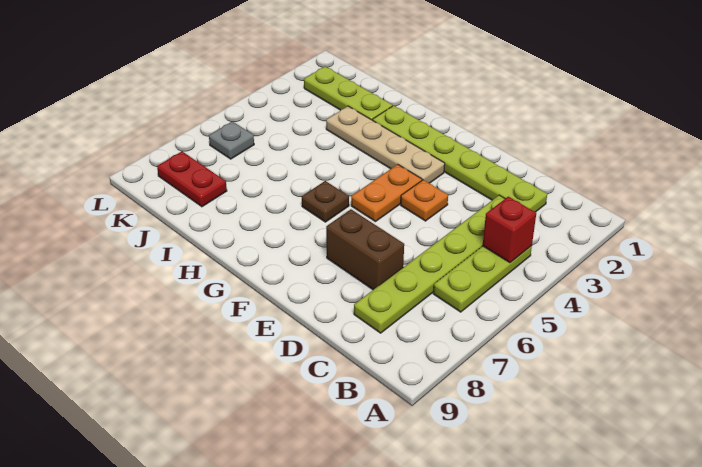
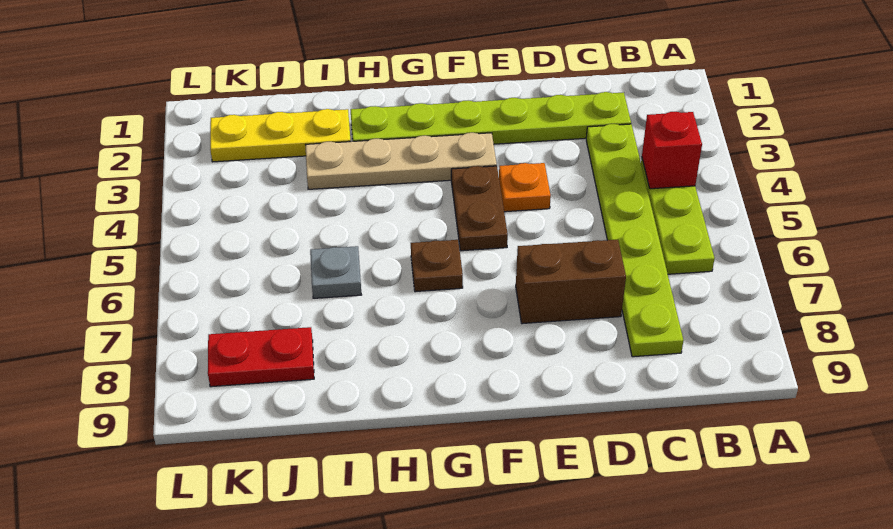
orange 1x2 plate [351,164,422,222] -> brown 1x2 plate [451,166,508,251]
lime 1x3 plate [304,66,392,120] -> yellow 1x3 plate [210,109,351,162]
grey 1x1 plate [209,121,254,159] -> grey 1x1 plate moved to [310,246,361,298]

